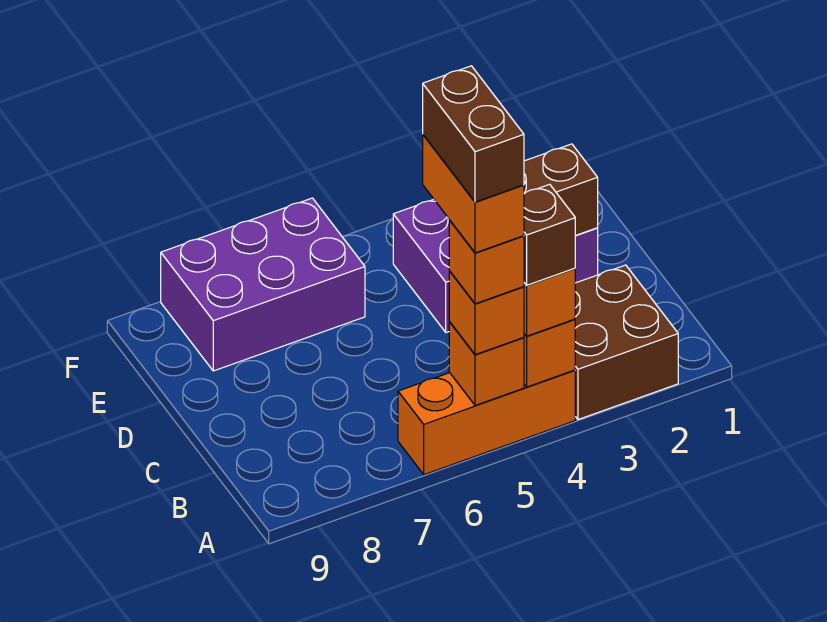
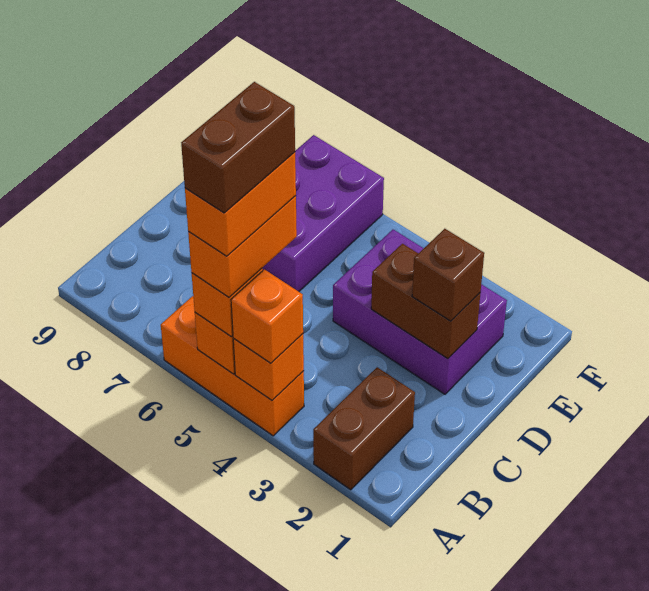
brown 2x2 brick [575,265,678,420] -> brown 1x2 brick [313,367,415,490]
brown 1x1 brick [524,184,575,285] -> brown 1x1 brick moved to [412,229,484,321]
orange 1x1 brick [449,220,524,304] -> orange 1x2 brick [188,196,297,297]
purple 2x3 brick [161,198,365,371] -> purple 2x3 brick turned to [262,135,384,292]

